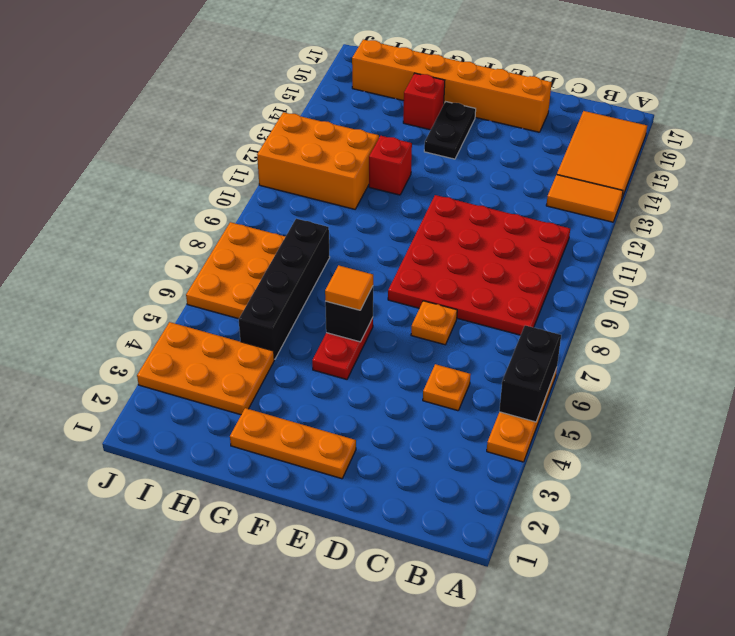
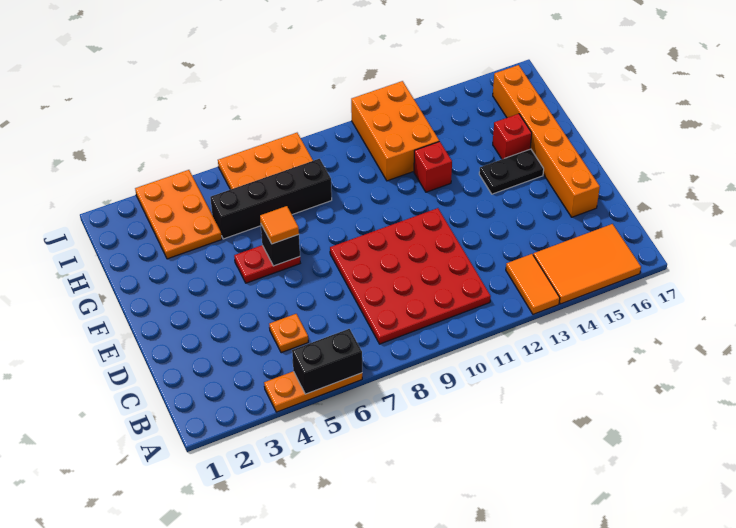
orange 1x1 plate [411,301,457,345] -> none
orange 1x3 plate [230,408,356,479] -> none

